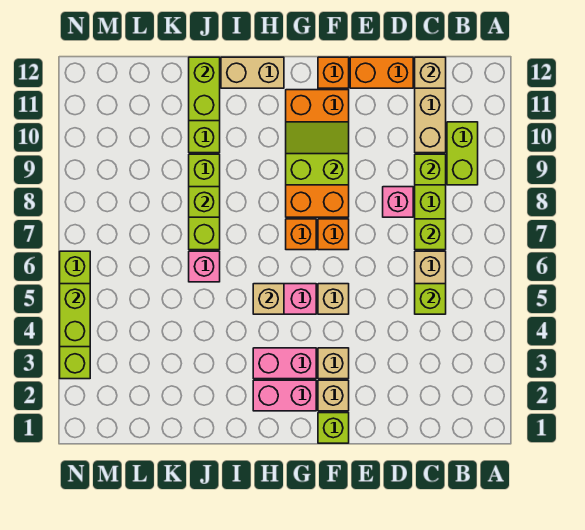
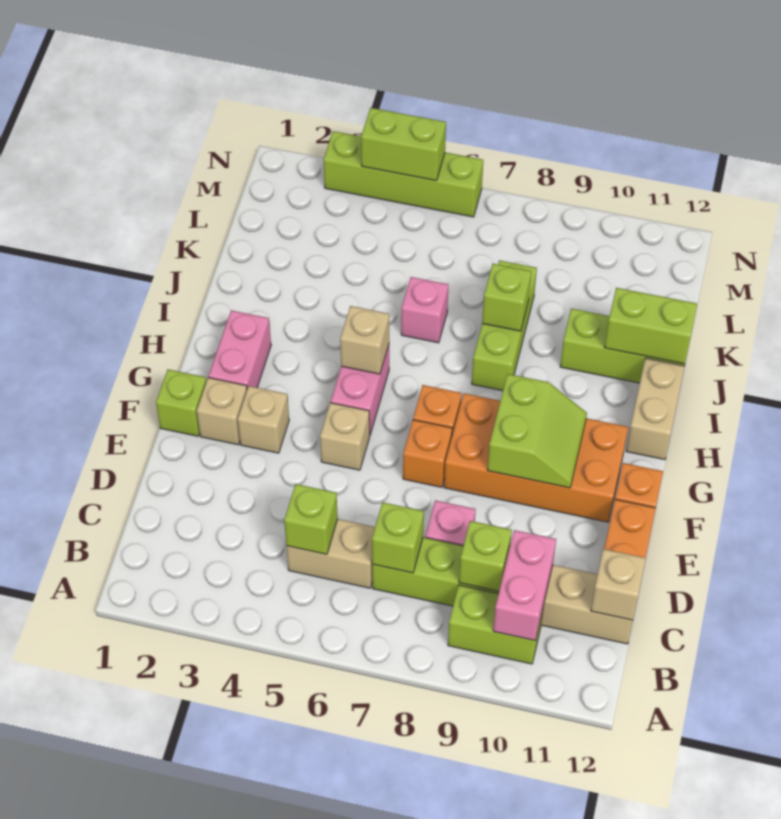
pink 1x2 brick [253,348,316,379] -> pink 1x2 brick moved to [493,530,556,640]
lime 1x3 brick [189,154,220,250] -> lime 1x3 brick turned to [472,260,537,391]

